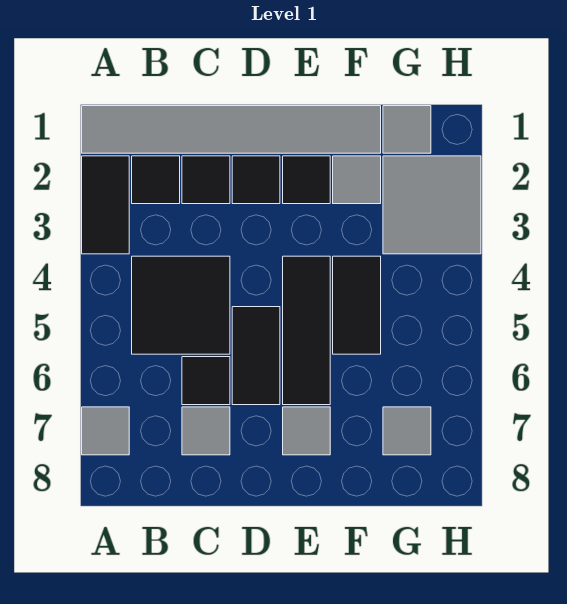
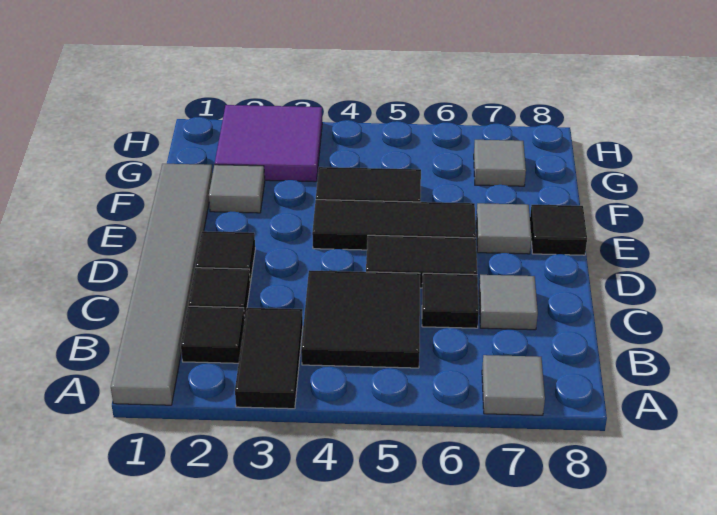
black 1x2 tile [82,156,129,254] -> black 1x2 tile turned to [235,308,303,409]
black 1x1 tile [283,156,330,204] -> black 1x1 tile moved to [530,205,587,255]
grey 1x1 tile [383,106,431,153] -> none
grey 2x2 tile [383,156,481,254] -> purple 2x2 tile [215,105,322,182]

